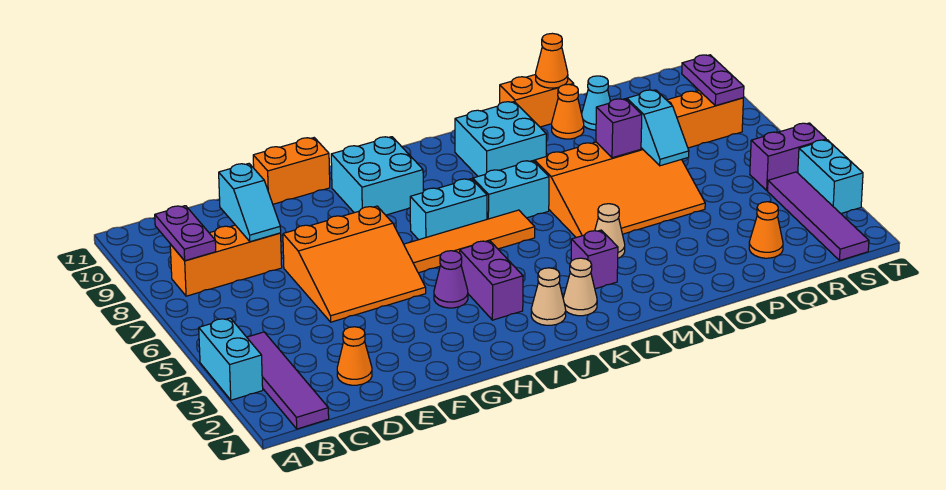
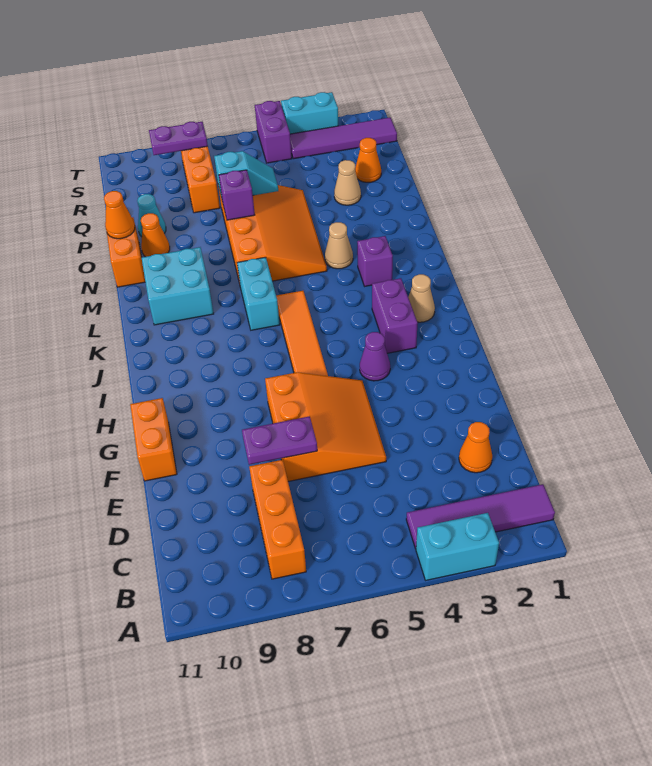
purple 1x2 plate [155,206,216,261] -> purple 1x2 plate moved to [242,416,317,465]
cyan 1x2 slope [219,164,281,242] -> none
cyan 2x2 brick [331,137,423,215] -> none
purple 1x2 brick [460,240,523,320] -> purple 1x2 brick turned to [372,278,418,353]
cyan 1x2 brick [410,179,487,240] -> none
tan 1x1 cone [563,258,597,316] -> tan 1x1 cone moved to [334,160,361,205]

